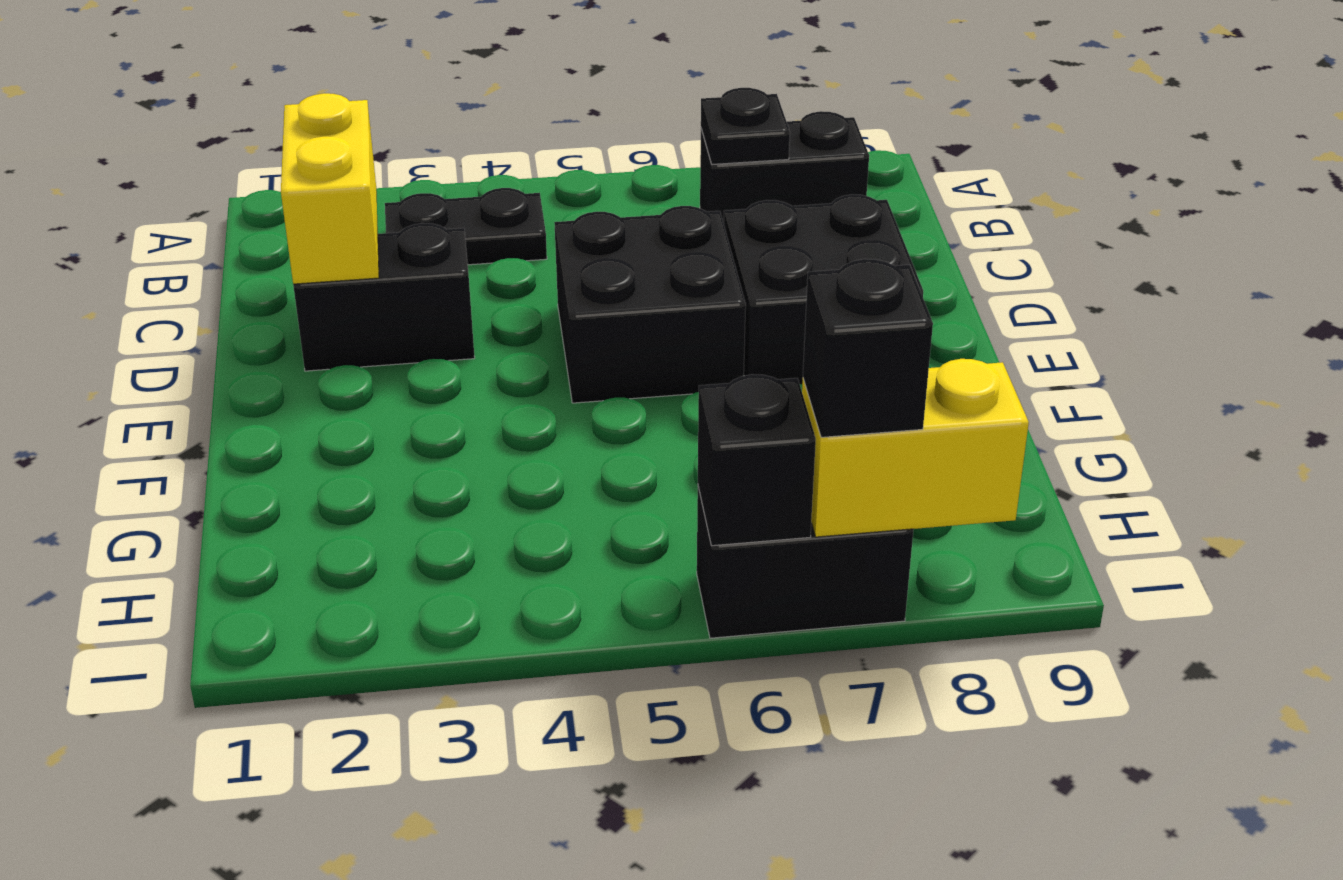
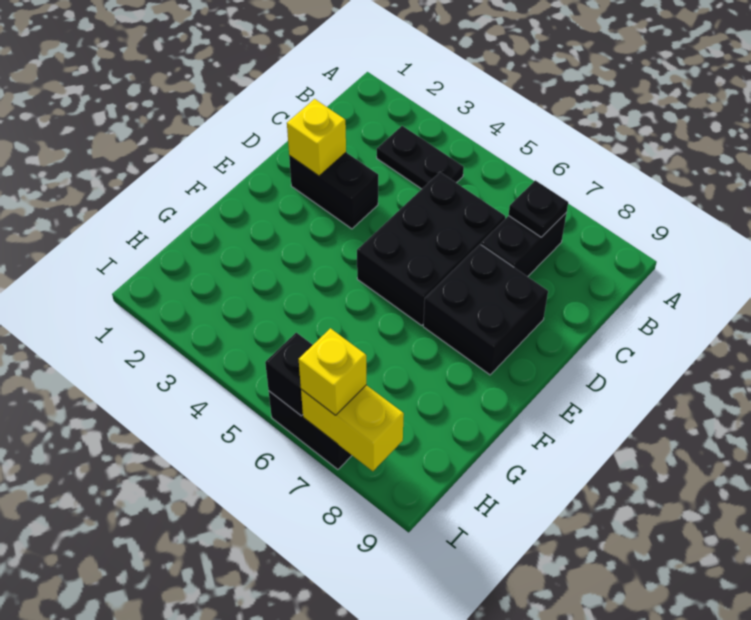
black 1x2 brick [700,111,869,223] -> black 1x2 brick turned to [481,213,566,277]
yellow 1x2 brick [281,93,379,284] -> yellow 1x1 brick [287,99,346,176]
black 2x2 brick [554,206,746,403] -> black 2x3 brick [357,172,505,325]
black 1x1 brick [803,259,933,437] -> yellow 1x1 brick [299,328,366,415]

